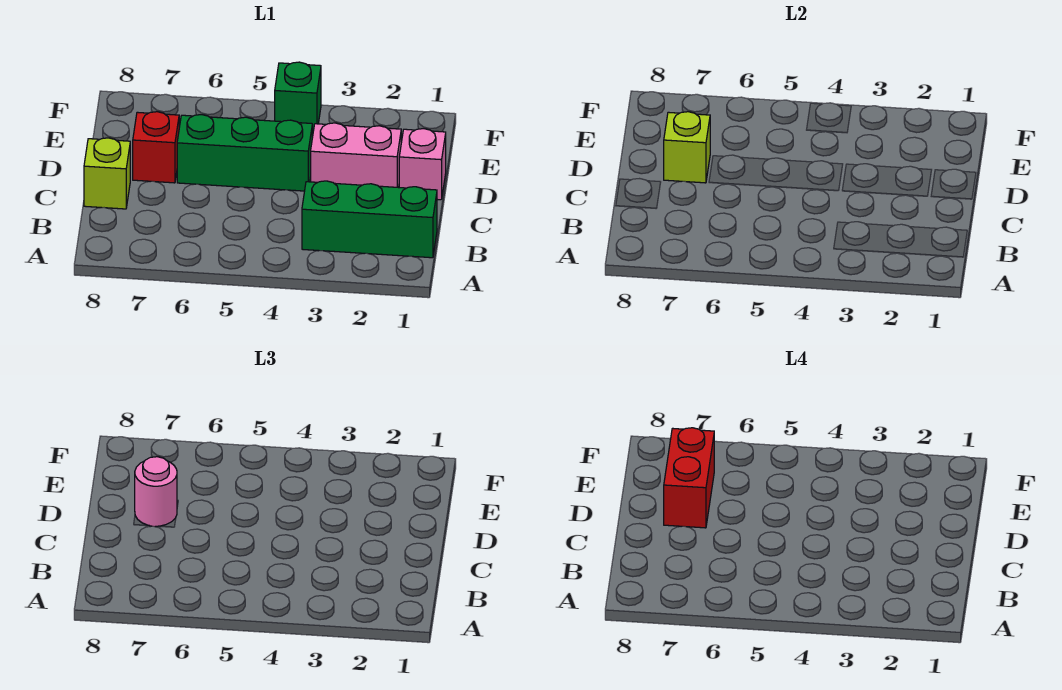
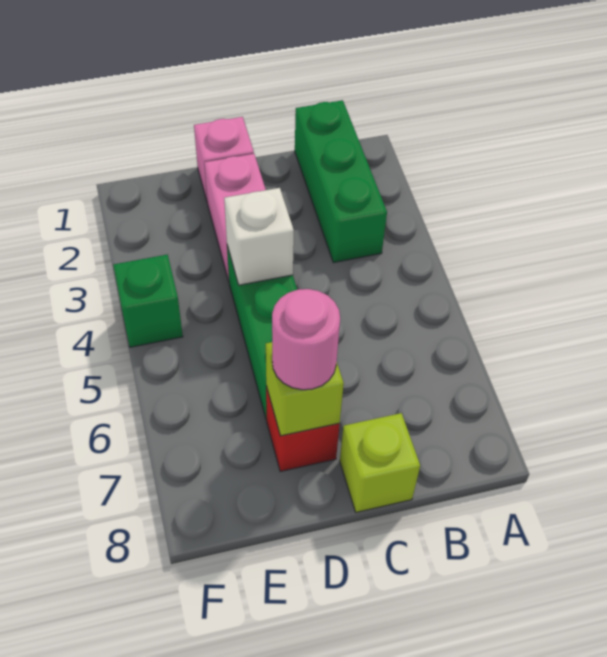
none -> white 1x1 brick [224,188,294,285]
red 1x2 brick [664,428,714,528] -> none

